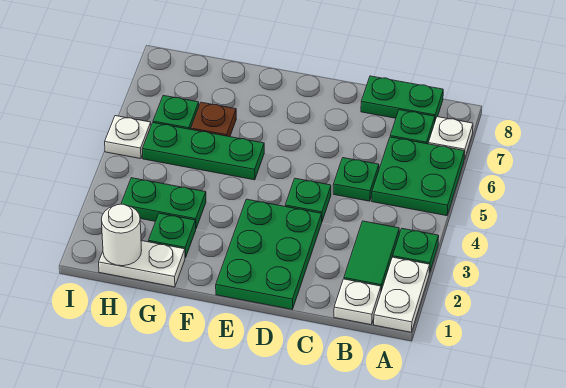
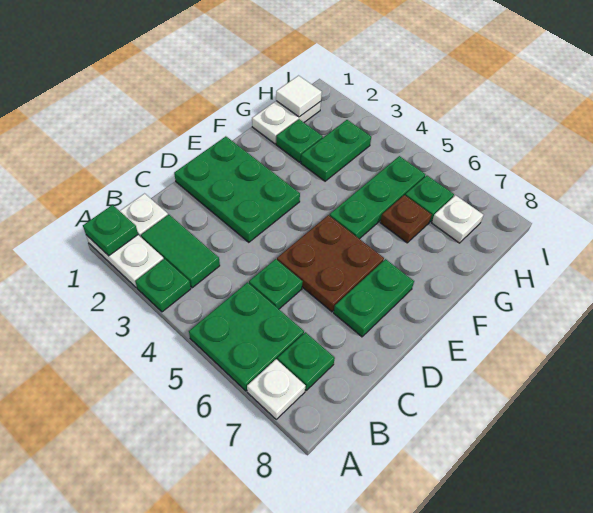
green 1x2 plate [361,76,443,120] -> green 1x2 plate moved to [334,259,414,337]
green 1x1 plate [285,178,331,221] -> green 1x1 plate moved to [83,205,138,256]
none -> brown 2x2 plate [277,215,384,312]
white 1x1 round brick [102,204,142,266] -> white 1x1 tile [276,76,322,117]
white 1x1 plate [105,116,151,159] -> white 1x1 plate moved to [432,195,483,243]

